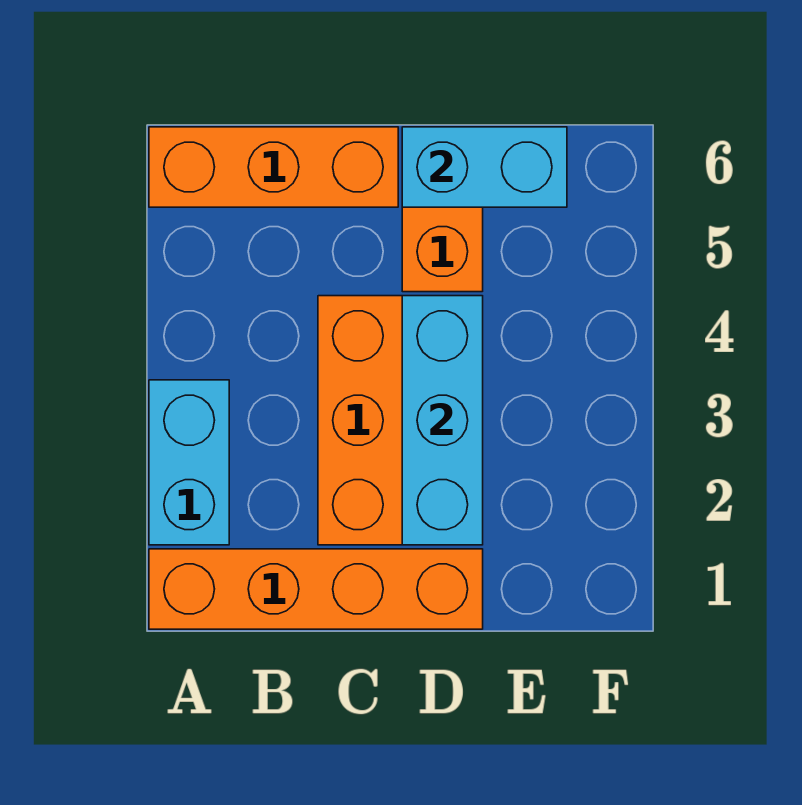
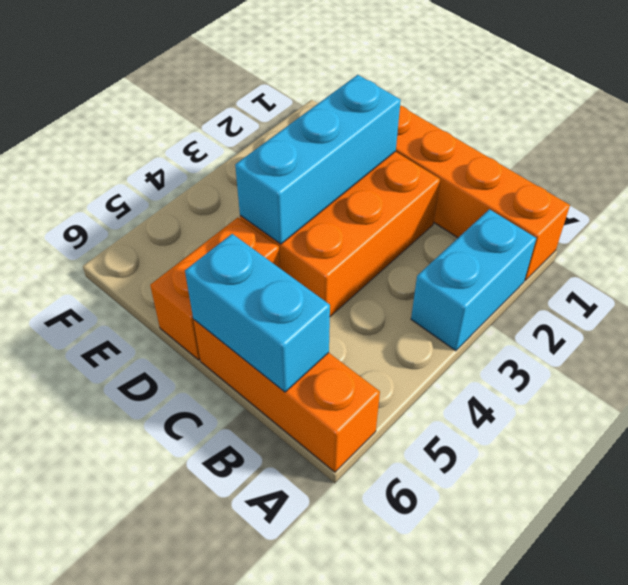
cyan 1x2 brick [402,127,567,207] -> cyan 1x2 brick moved to [185,234,330,392]

